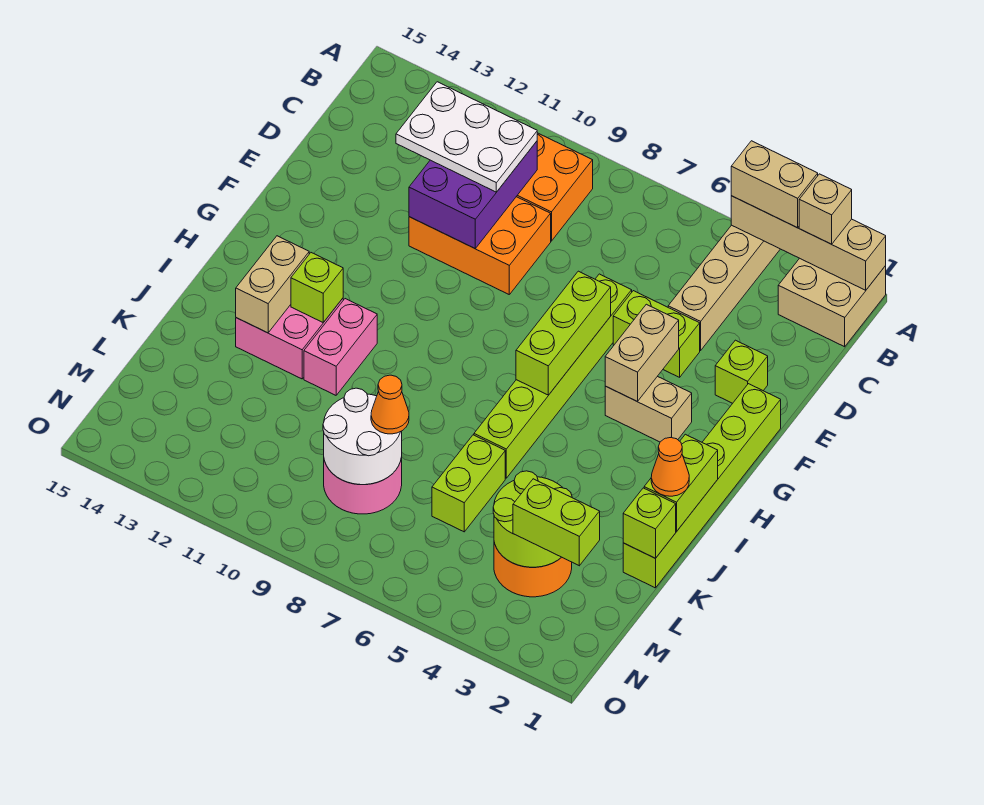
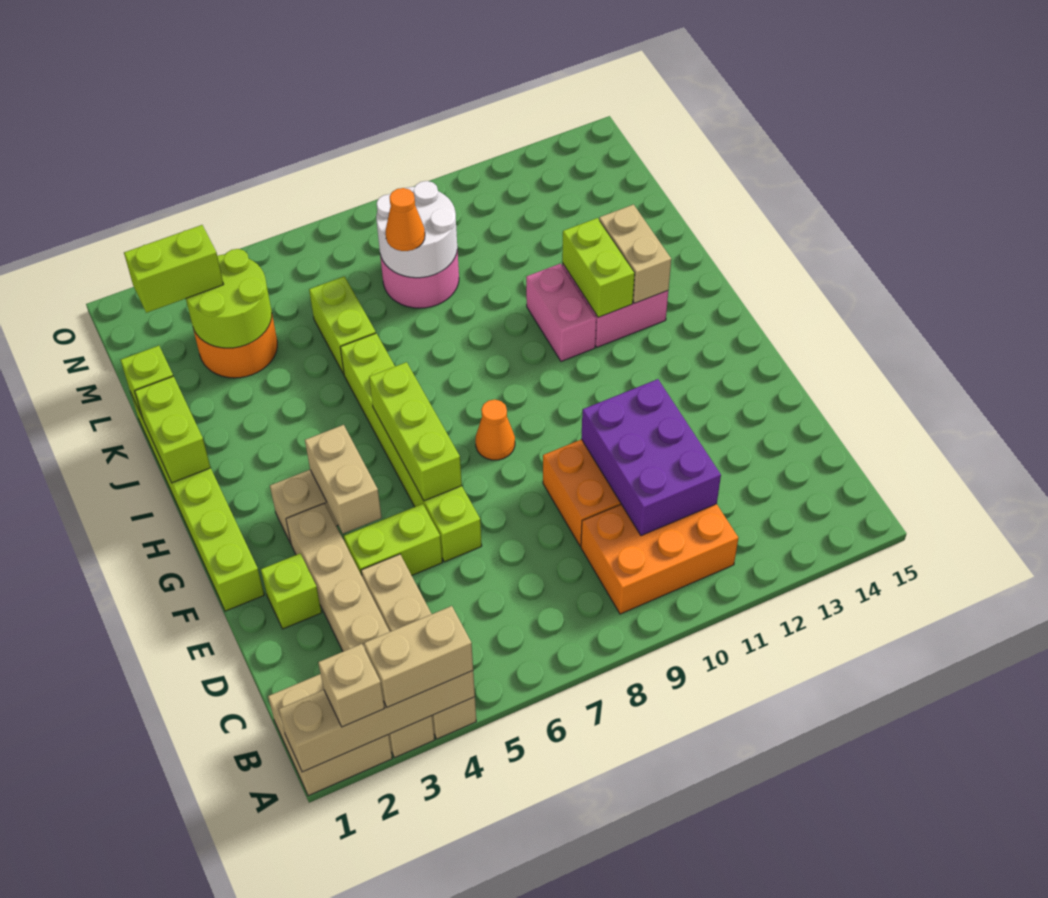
none -> tan 1x6 brick [286,503,435,758]
white 2x3 plate [396,82,537,192] -> none
lime 1x1 brick [291,253,343,322] -> lime 1x2 brick [562,218,635,317]
orange 1x1 cone [651,438,689,496] -> orange 1x1 cone moved to [475,400,515,460]

